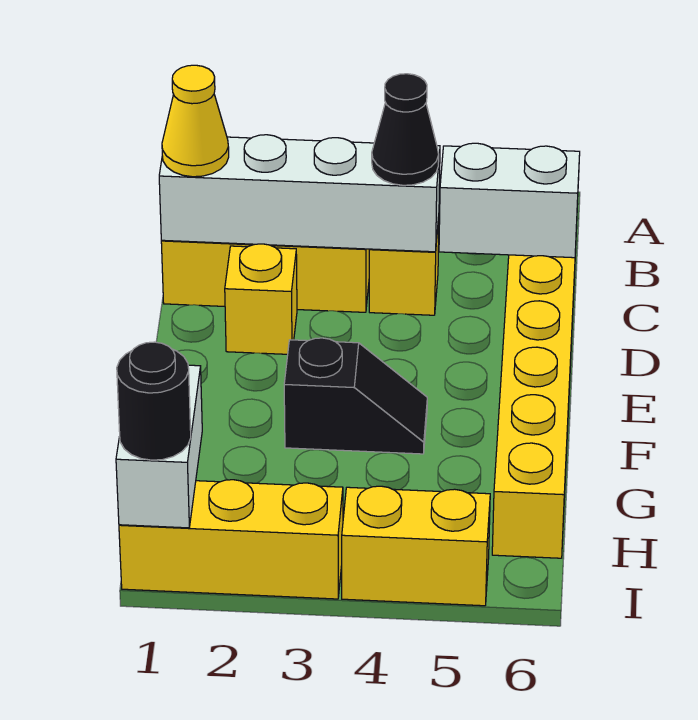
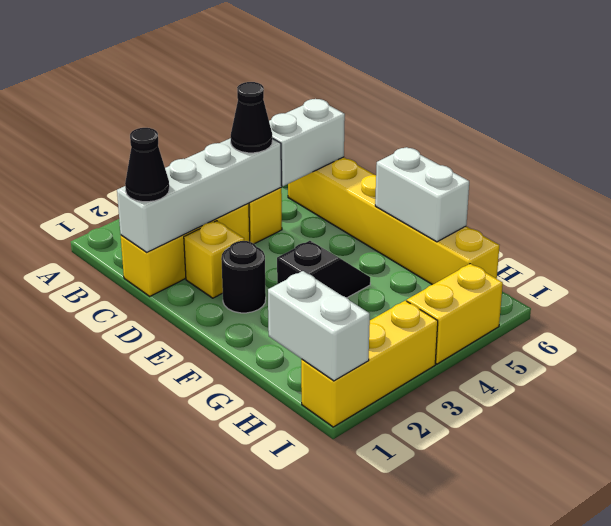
yellow 1x1 cone [162,65,229,177] -> black 1x1 cone [125,128,169,202]
none -> white 1x2 brick [375,147,469,242]
black 1x1 round brick [117,342,191,460] -> black 1x1 round brick moved to [221,241,266,313]

